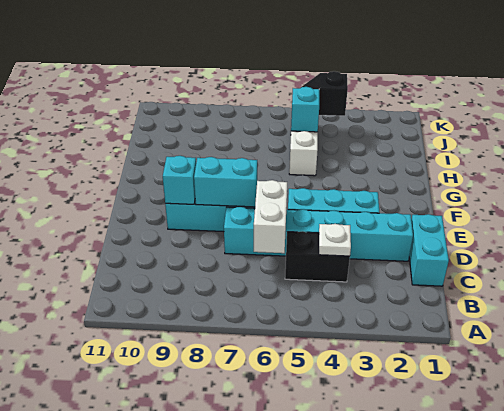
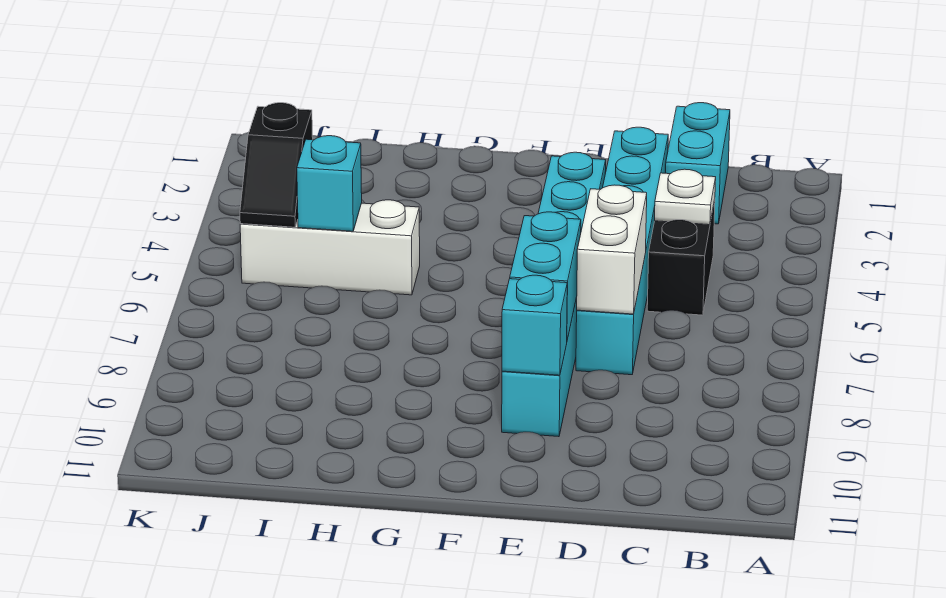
cyan 1x2 brick [409,214,449,286] -> cyan 1x2 brick turned to [666,103,730,224]
white 1x2 brick [254,180,287,253] -> white 1x2 brick turned to [576,185,647,314]

